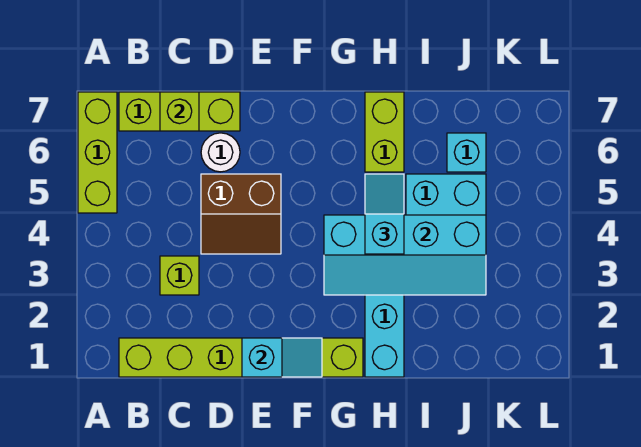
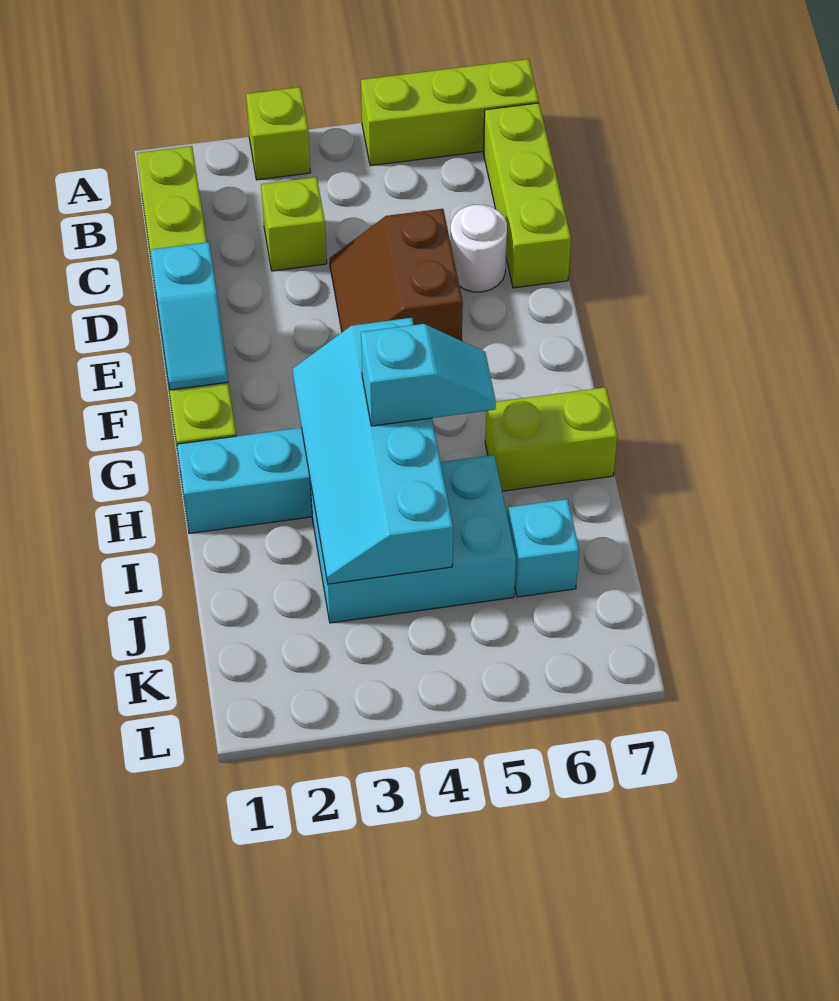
lime 1x1 brick [160,92,199,131] -> lime 1x1 brick moved to [246,87,311,180]

